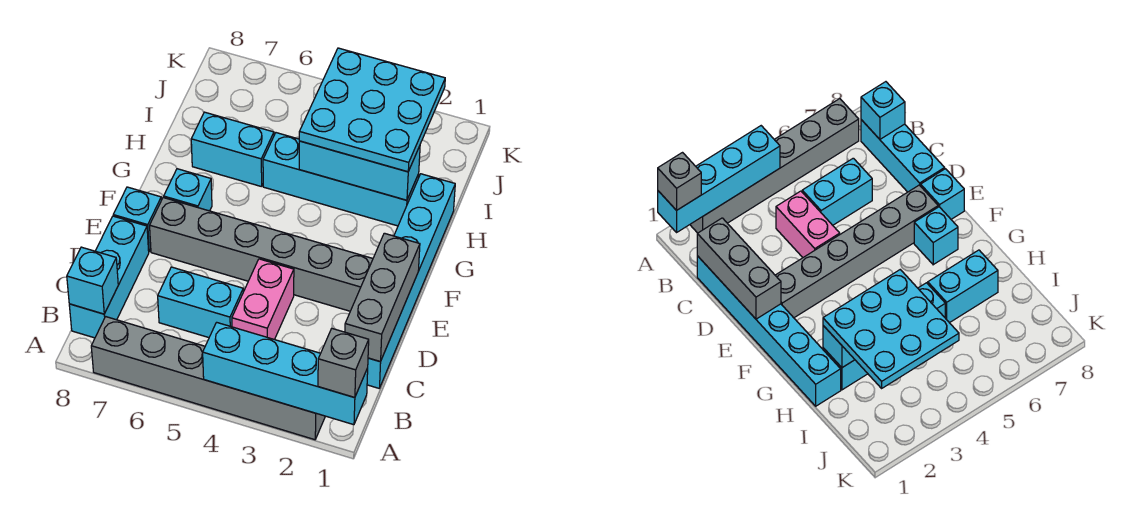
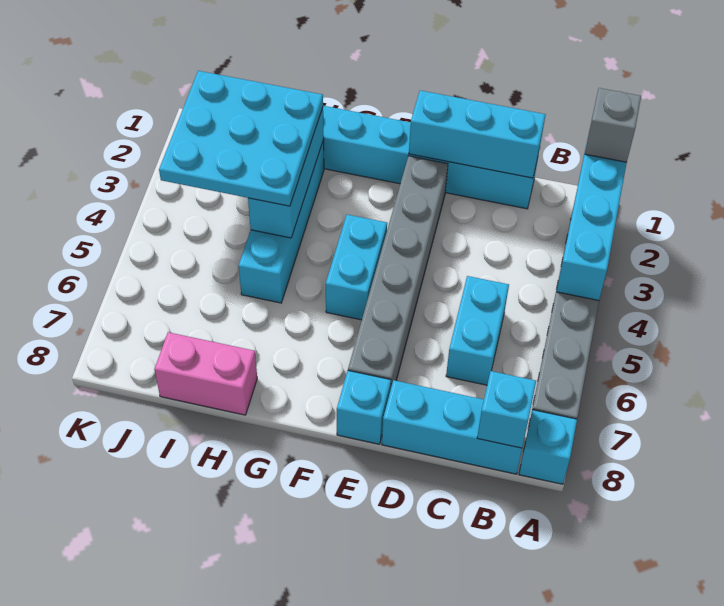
grey 1x3 brick [345,233,420,362] -> cyan 1x3 brick [409,90,546,178]
pink 1x2 brick [232,259,294,339] -> pink 1x2 brick moved to [155,332,257,415]
cyan 1x1 brick [164,169,212,211] -> cyan 1x1 brick moved to [519,410,577,484]
cyan 1x2 brick [191,112,274,187] -> cyan 1x2 brick moved to [326,215,387,320]

